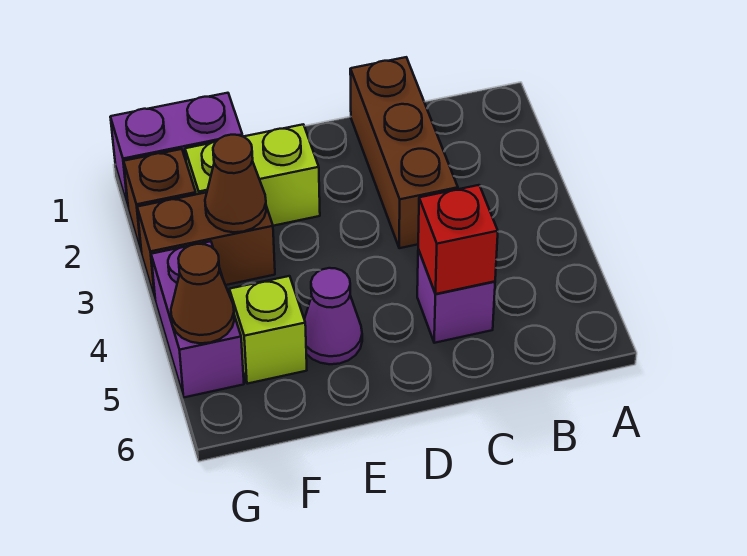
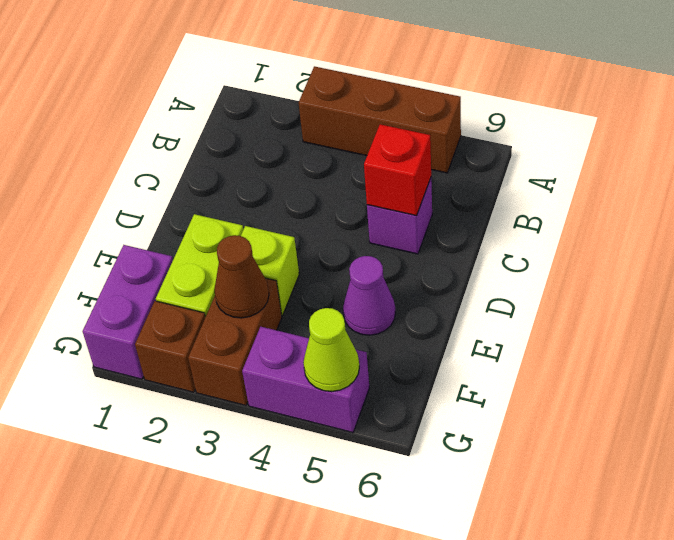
brown 1x3 brick [350,57,458,248] -> brown 1x3 brick moved to [299,66,461,173]
lime 1x1 brick [229,276,307,384] -> lime 1x1 brick moved to [241,226,299,315]
brown 1x1 cone [171,244,234,343] -> lime 1x1 cone [303,308,359,392]

